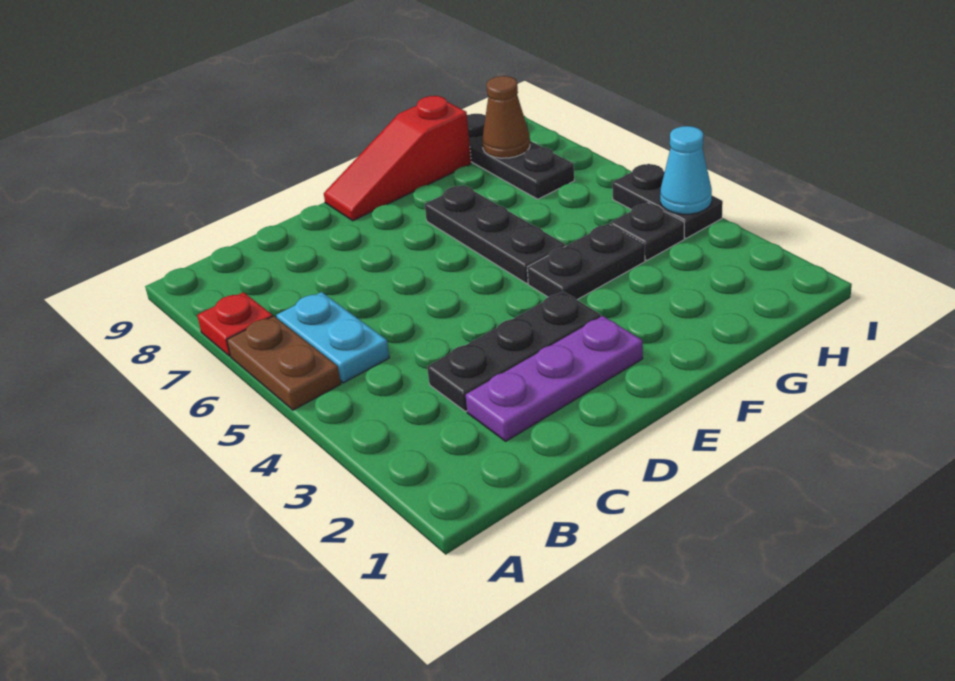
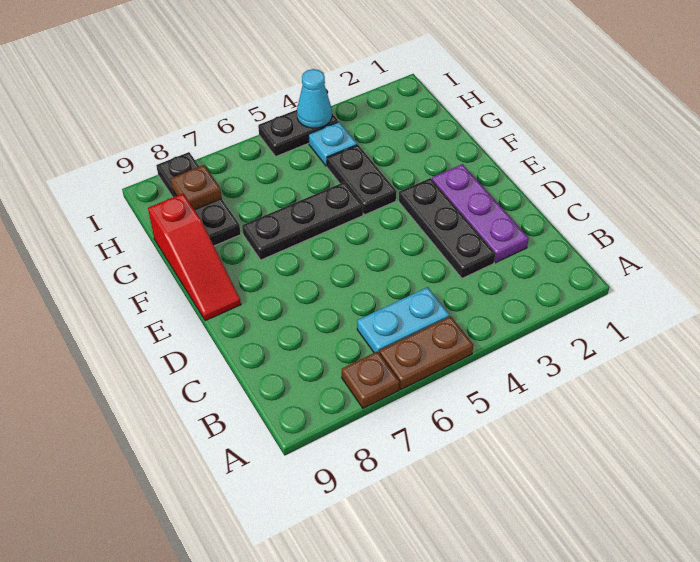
red 1x1 plate [197,292,273,356] -> brown 1x1 plate [342,351,400,408]
black 1x1 plate [610,203,684,260] -> cyan 1x1 plate [309,122,357,166]
black 1x3 plate [467,114,574,199] -> black 1x3 plate turned to [156,152,241,246]
brown 1x1 cone [482,76,530,158] -> brown 1x1 plate [170,165,222,210]

